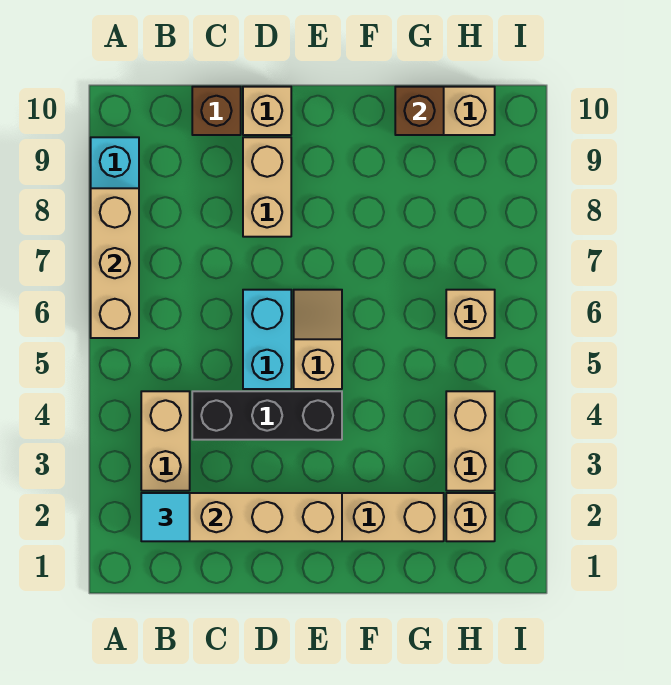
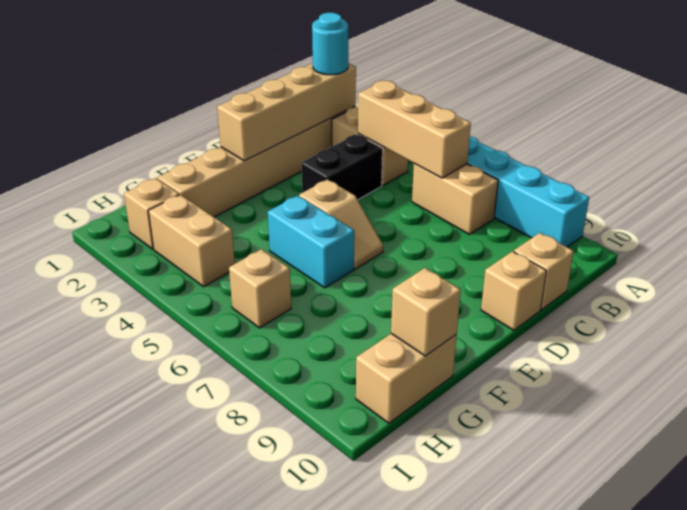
tan 1x3 brick [91,188,139,338] -> tan 1x3 brick moved to [358,81,471,178]
cyan 1x1 tile [141,493,190,541] -> cyan 1x1 round brick [312,13,348,75]
black 1x3 brick [192,391,342,440] -> black 1x2 brick [302,134,383,199]
brown 1x1 brick [192,87,241,135] -> tan 1x1 brick [514,233,574,310]
cyan 1x2 brick [243,290,291,389] -> cyan 1x2 brick moved to [268,196,354,288]
tan 1x2 brick [243,137,291,237] -> tan 1x2 brick moved to [412,163,498,234]
brown 1x1 brick [395,87,444,135] -> tan 1x1 brick [391,268,461,356]

